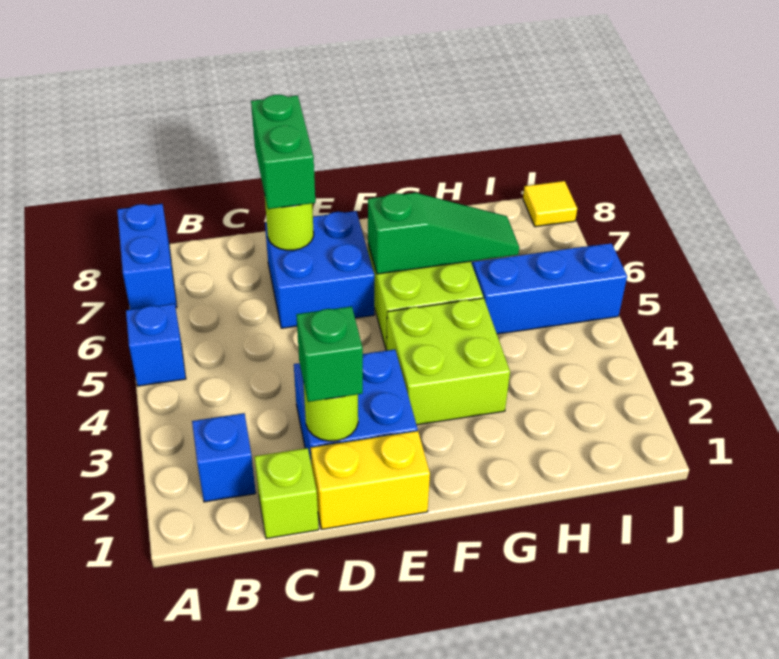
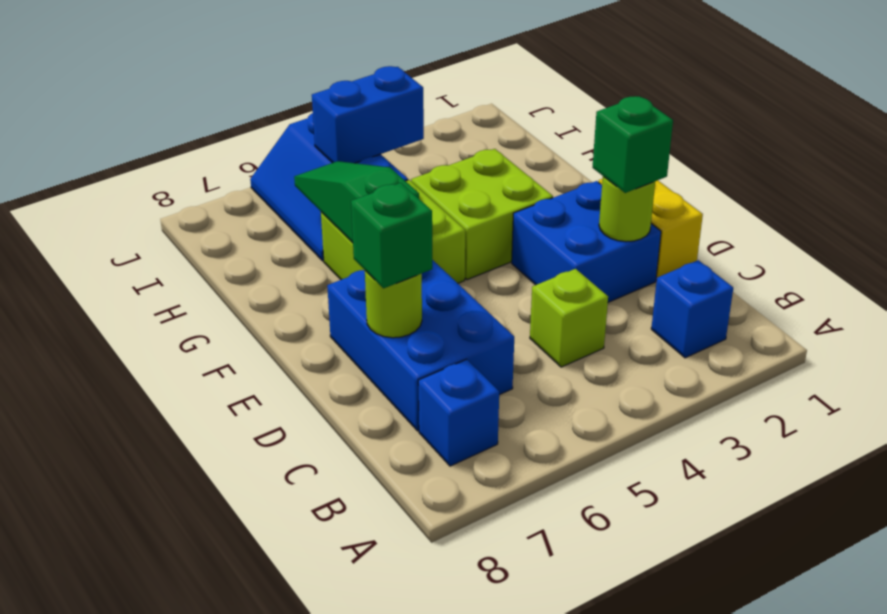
blue 1x1 brick [126,304,186,386] -> blue 1x1 brick moved to [418,359,499,466]
blue 1x2 brick [117,204,177,310] -> blue 1x2 brick moved to [312,66,424,163]
lime 1x1 brick [255,448,319,539] -> lime 1x1 brick moved to [530,269,608,367]
blue 2x2 brick [265,211,374,328] -> blue 2x3 brick [327,260,514,431]
green 1x2 brick [251,95,315,209] -> green 1x1 brick [351,183,432,288]
yellow 1x1 tile [523,181,577,227] -> none

